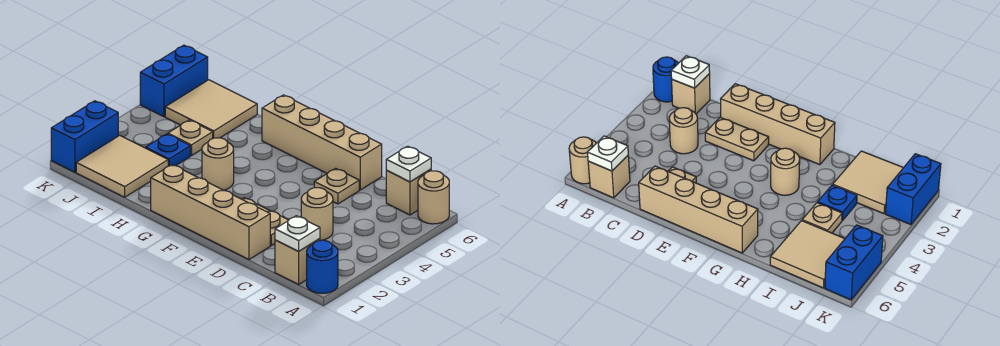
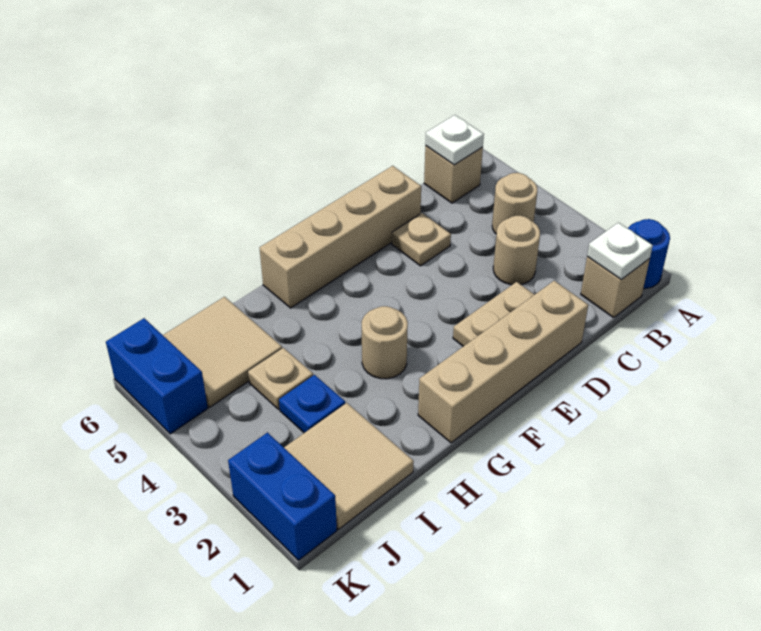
tan 1x1 round brick [418,171,449,224] -> tan 1x1 round brick moved to [492,173,537,234]

